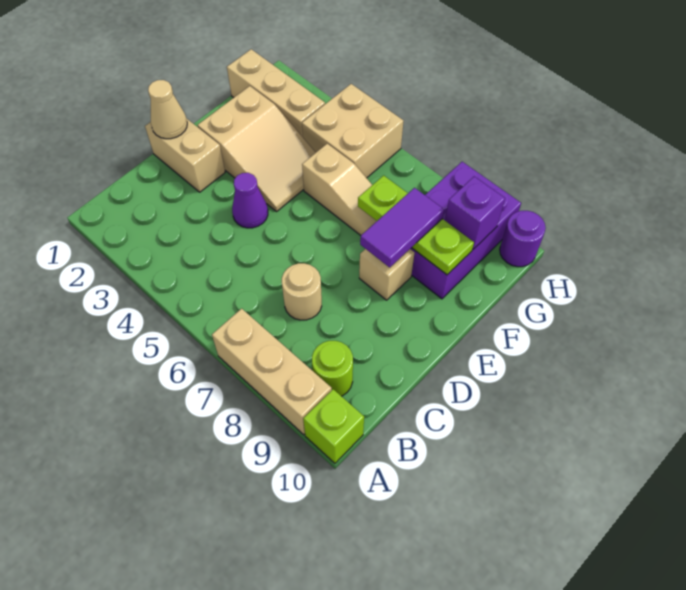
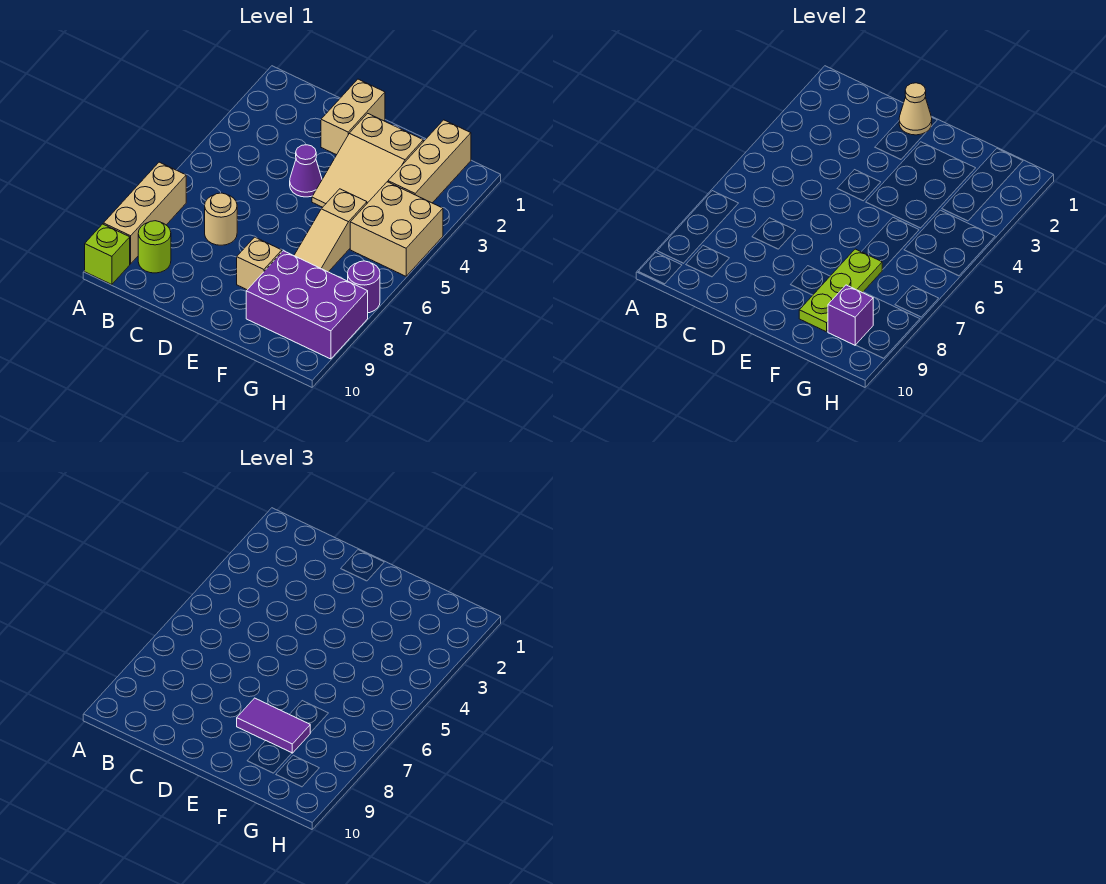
purple 1x1 round brick [500,211,546,267] -> purple 1x1 round brick moved to [348,261,380,313]

